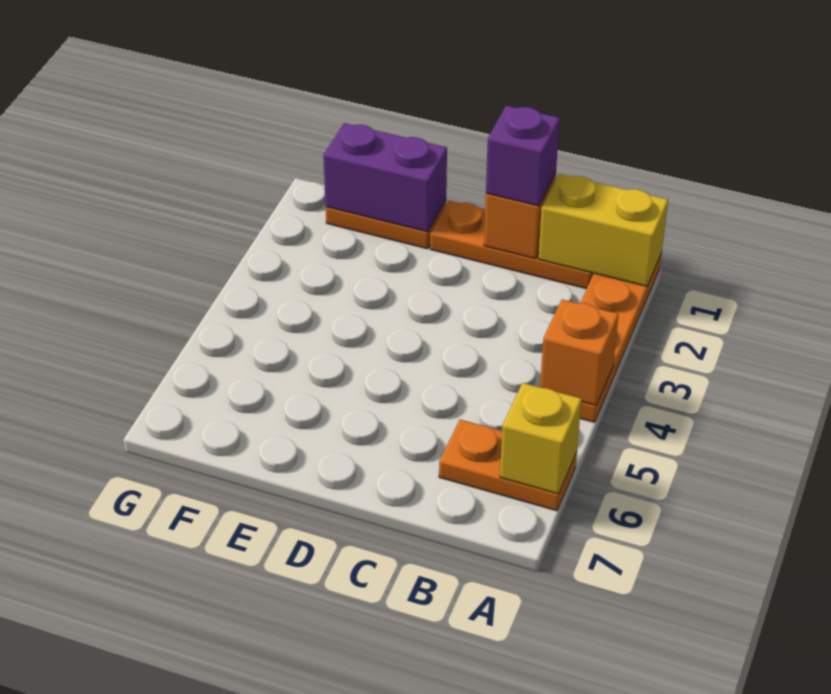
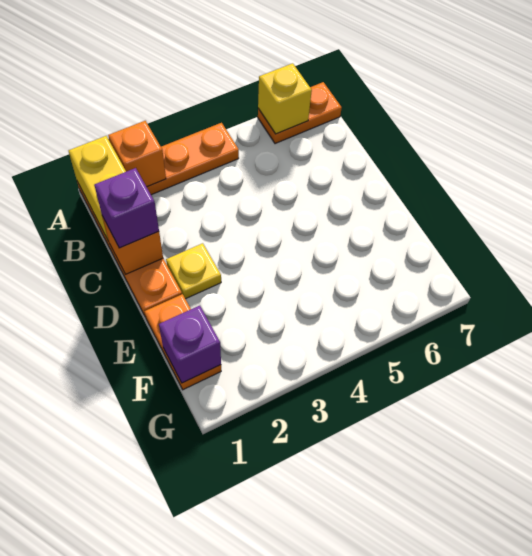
orange 1x1 brick [540,299,618,405] -> orange 1x1 brick moved to [108,121,166,187]
orange 1x2 plate [439,420,577,511] -> orange 1x2 plate turned to [258,82,342,144]
none -> yellow 1x1 plate [166,243,221,299]
purple 1x2 brick [323,123,447,232] -> purple 1x1 brick [159,306,221,383]

